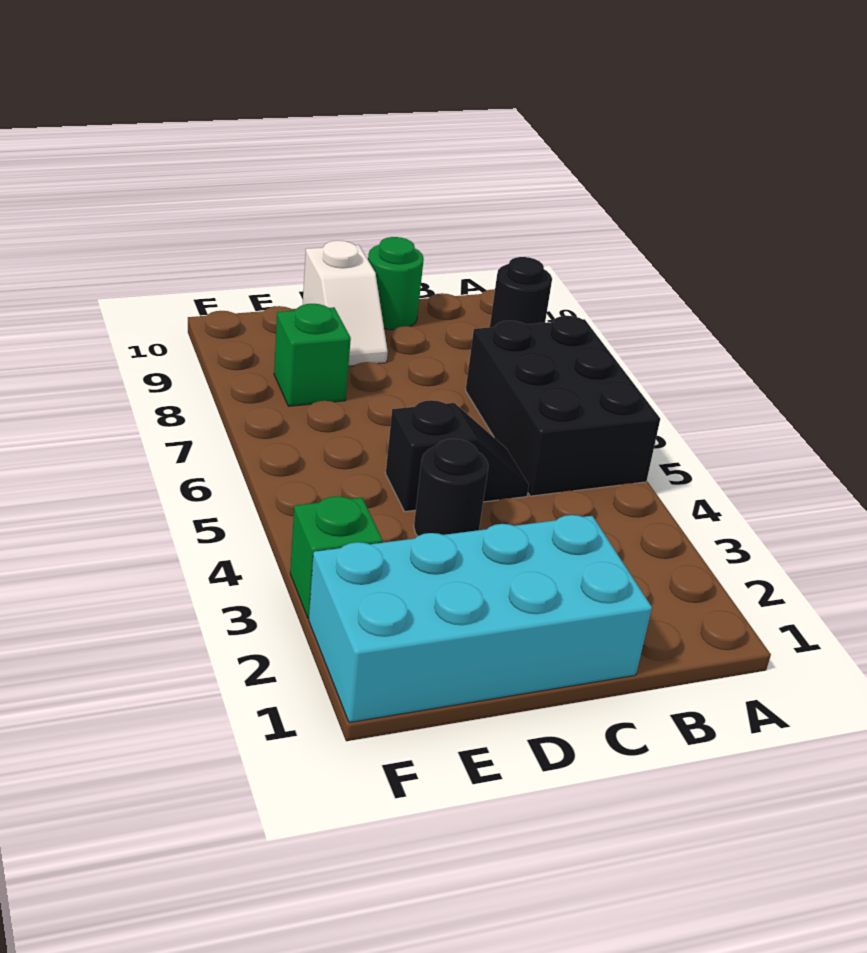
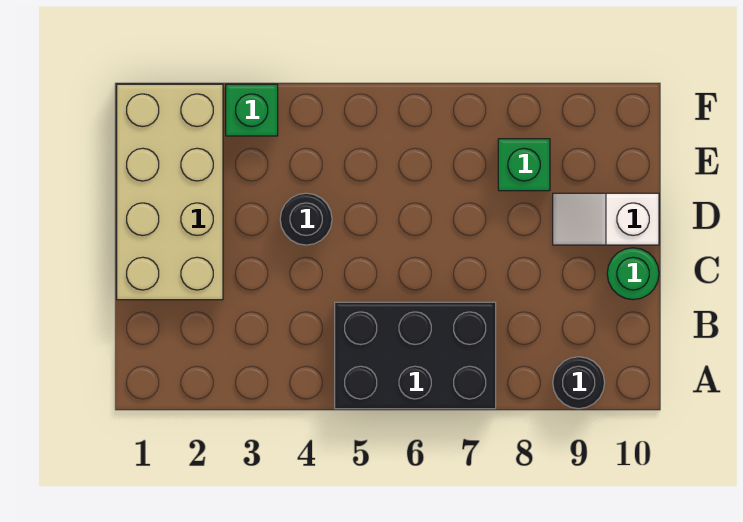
cyan 2x4 brick [309,515,652,723] -> tan 2x4 brick [117,84,223,300]
black 1x2 slope [386,400,529,511] -> none

